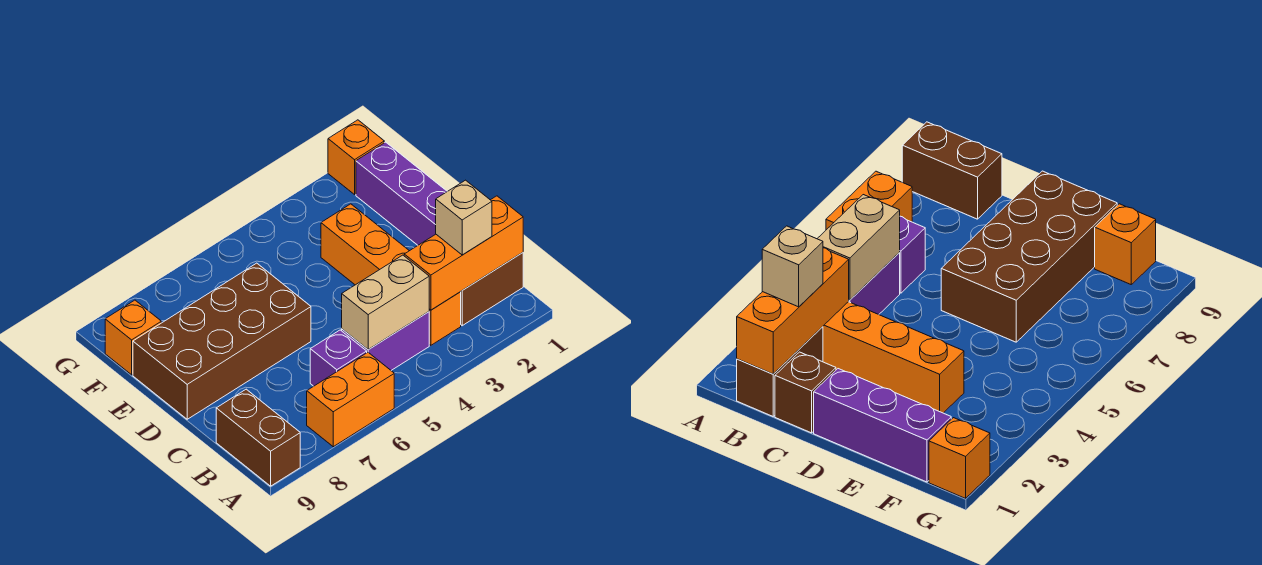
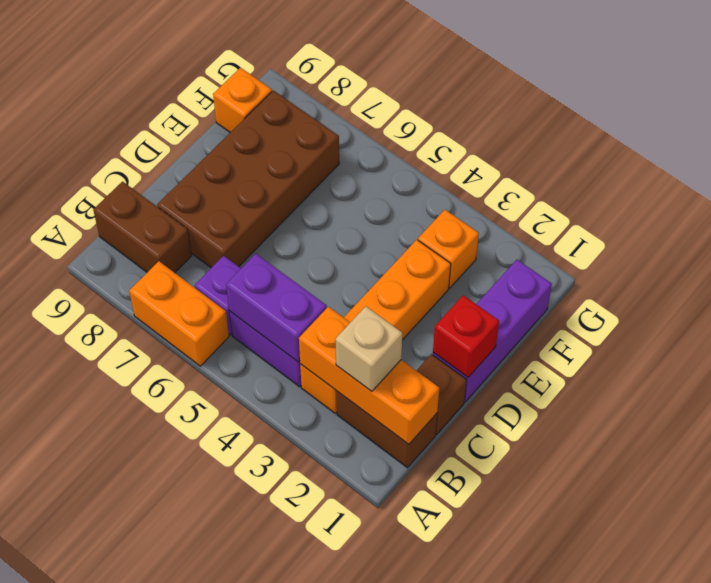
brown 1x2 brick [216,389,300,486] -> brown 1x2 brick turned to [93,182,192,273]
tan 1x2 brick [342,255,430,350] -> purple 1x2 brick [226,254,327,362]
none -> red 1x1 brick [433,295,499,377]
brown 2x4 brick [133,263,311,419] -> brown 2x4 brick turned to [157,91,339,268]
orange 1x1 brick [328,120,384,194] -> orange 1x1 brick moved to [418,210,479,288]

